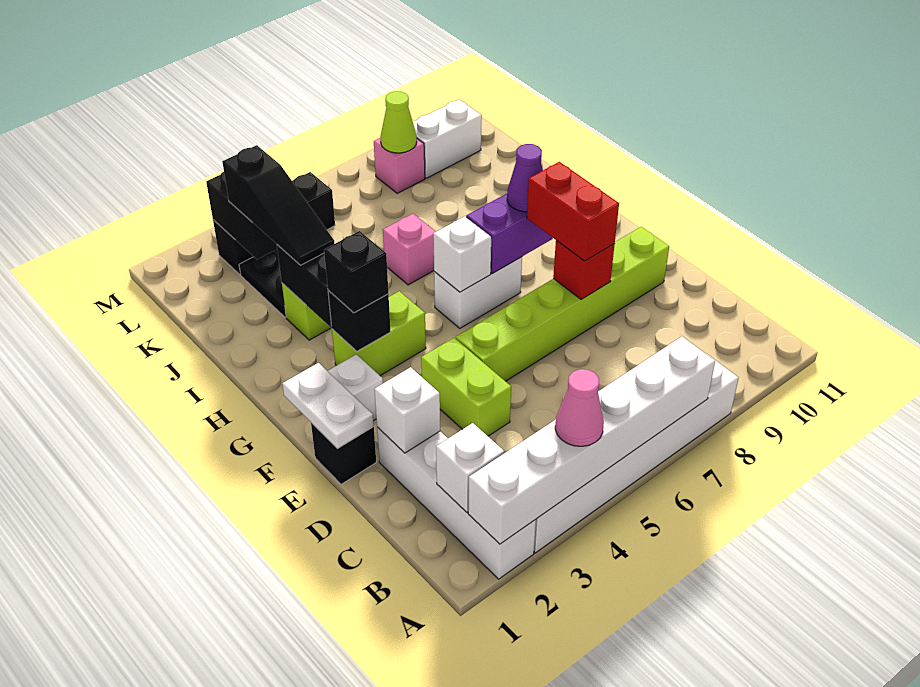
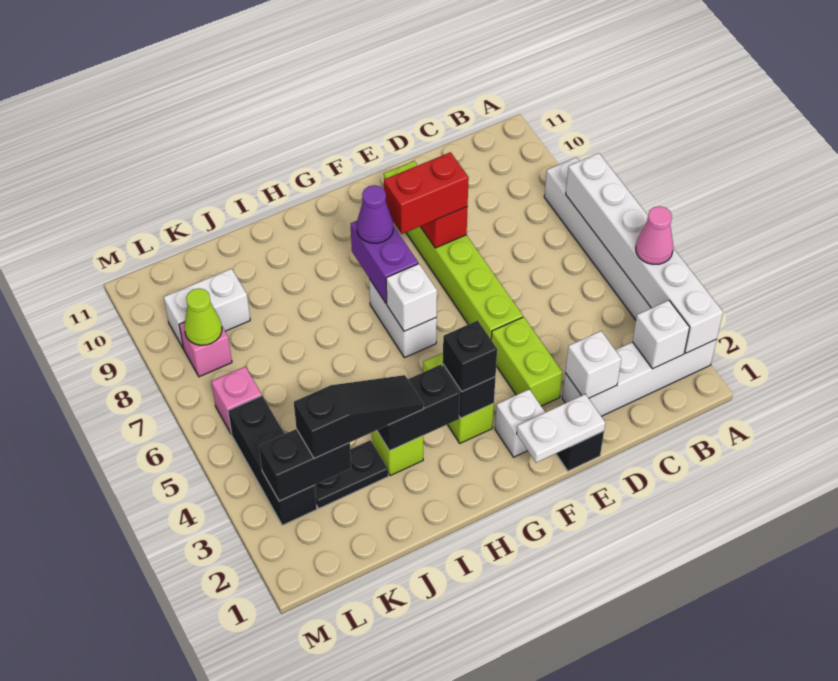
lime 1x2 brick [421,338,511,436] -> lime 1x2 brick turned to [491,317,563,406]
pink 1x1 brick [383,214,436,285] -> pink 1x1 brick moved to [211,367,262,434]
white 1x2 brick [413,100,482,178] -> white 1x2 brick turned to [164,269,250,349]

